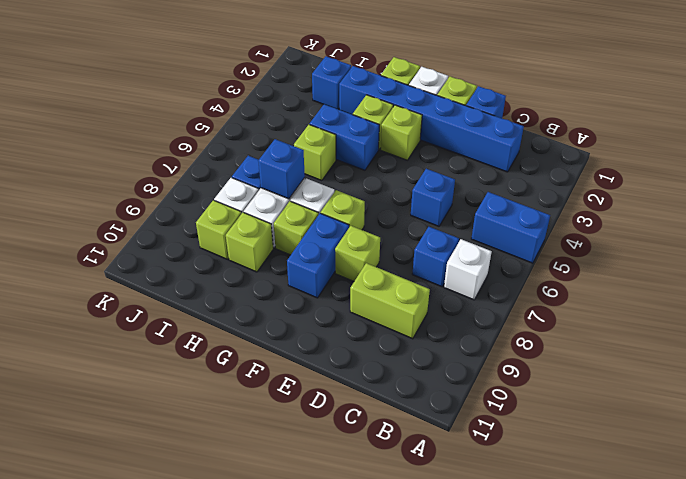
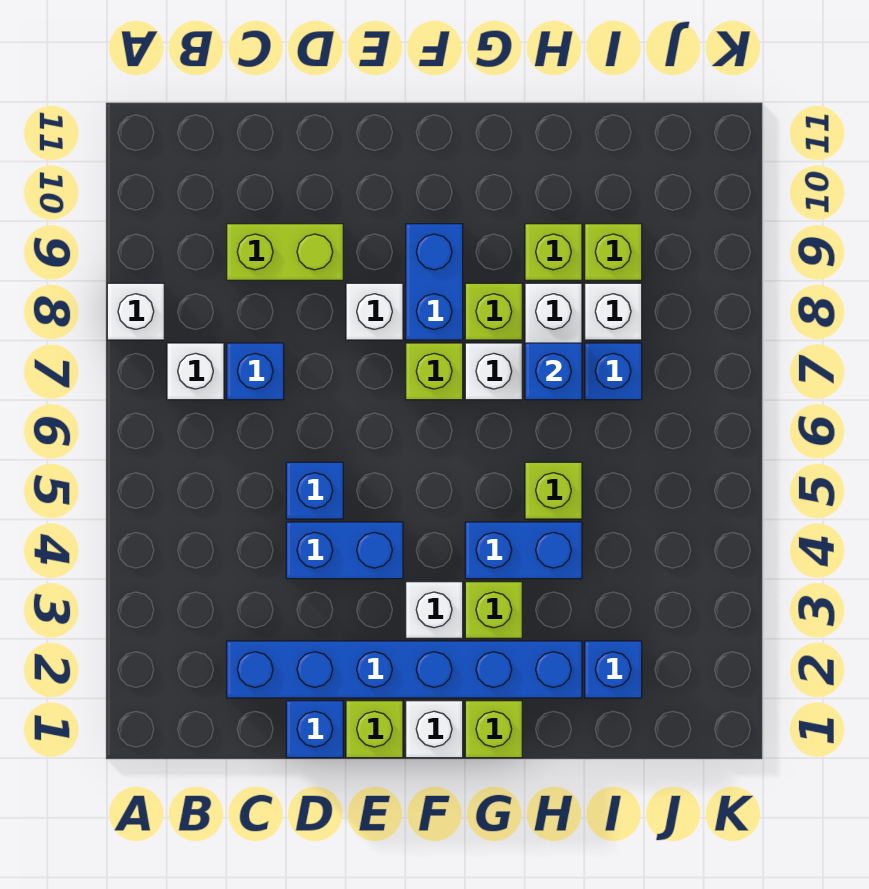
blue 1x2 brick [471,192,550,263] -> blue 1x2 brick moved to [286,522,403,579]
none -> white 1x1 brick [107,283,164,340]
lime 1x1 brick [335,226,380,281] -> white 1x1 brick [346,283,403,340]
lime 1x1 brick [380,105,422,160] -> white 1x1 brick [406,582,463,638]

